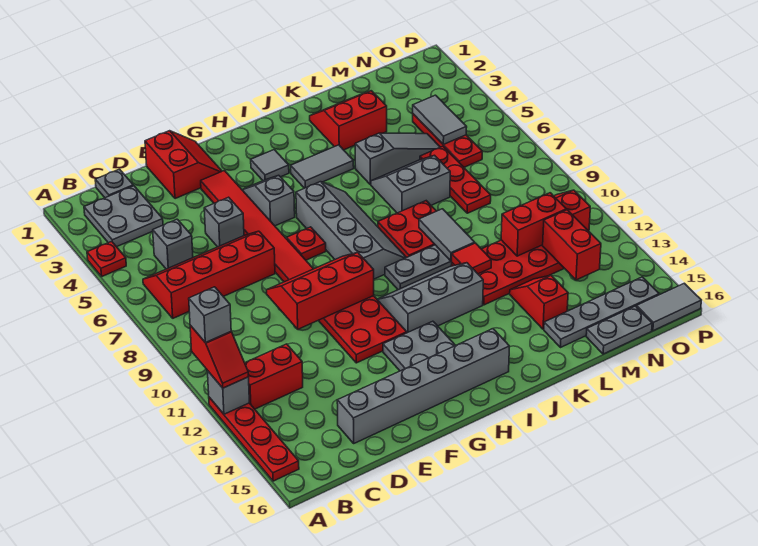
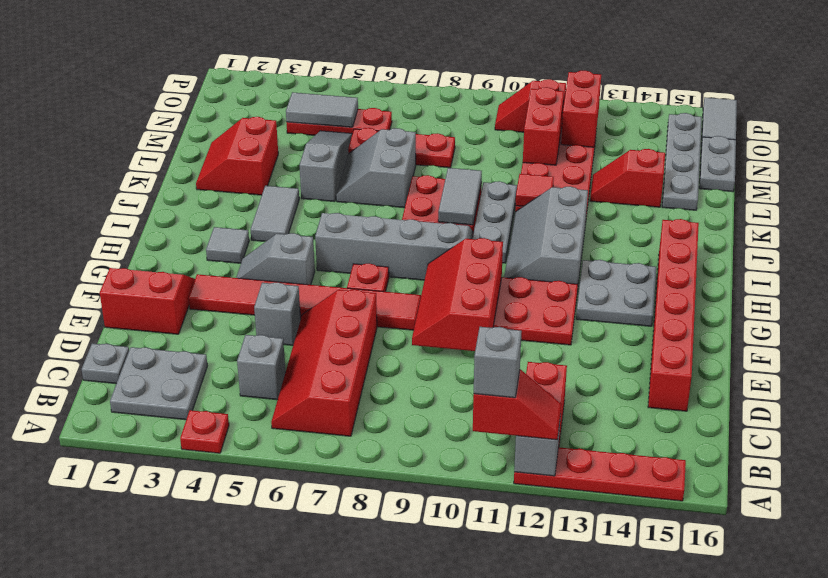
grey 1x6 brick [337,329,510,443] -> red 1x6 brick [648,219,699,411]
grey 1x2 tile [419,209,475,261] -> grey 1x2 tile turned to [438,168,482,225]
red 1x2 brick [543,210,601,280] -> red 1x2 brick turned to [561,71,601,147]

